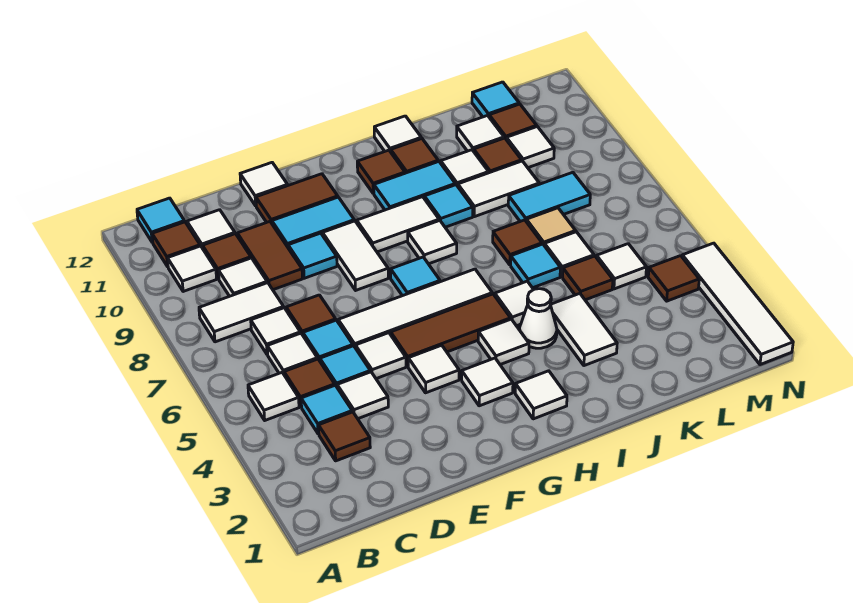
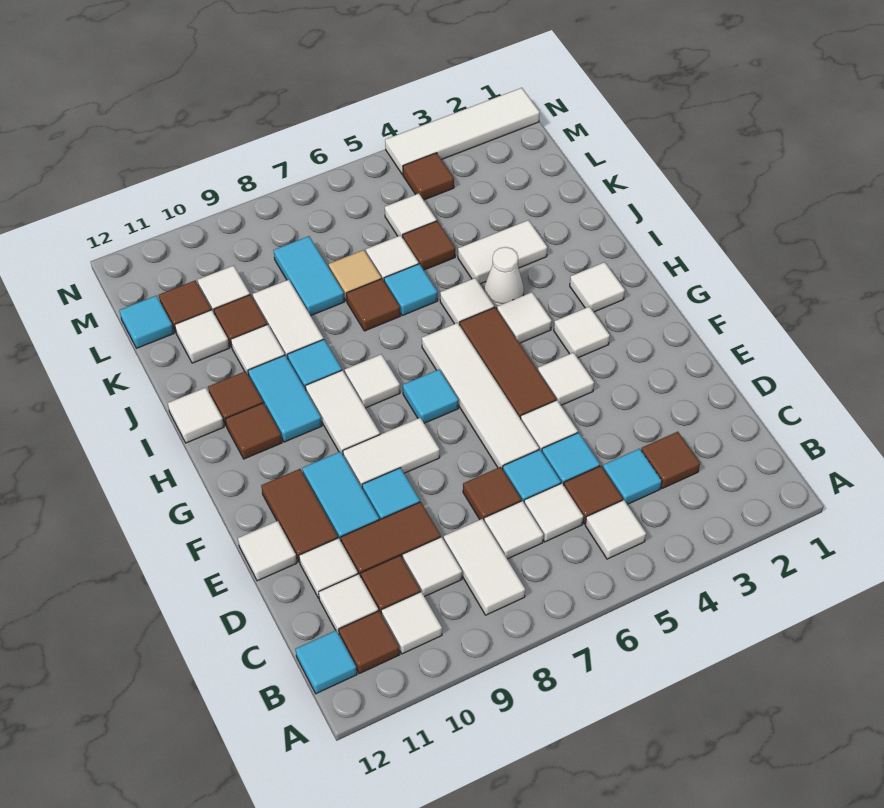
white 1x1 tile [337,372,388,419] -> white 1x1 tile moved to [299,538,358,598]

